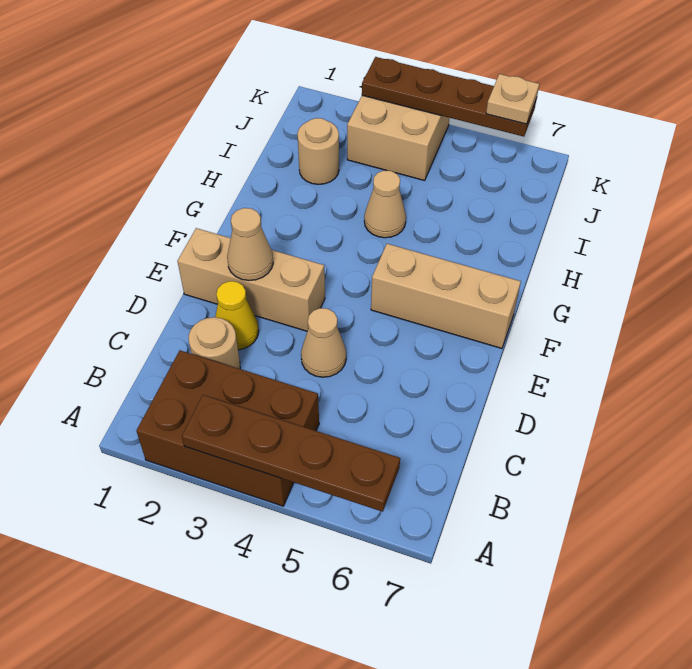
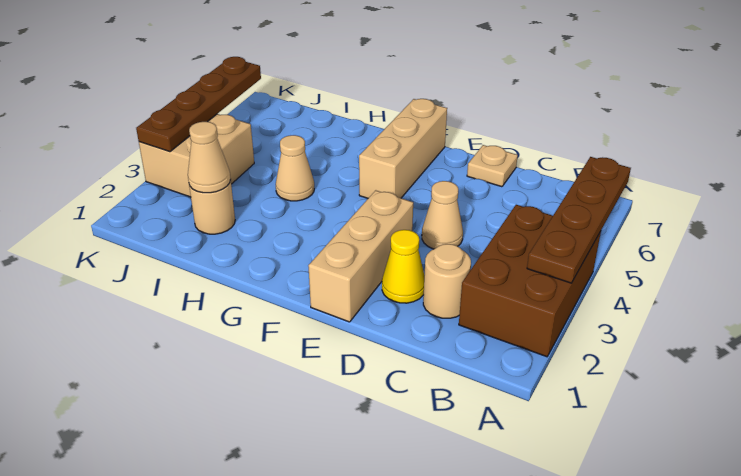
tan 1x1 cone [227,208,273,280] -> tan 1x1 cone moved to [188,122,231,193]
tan 1x1 plate [486,74,539,124] -> tan 1x1 plate moved to [467,145,518,187]

